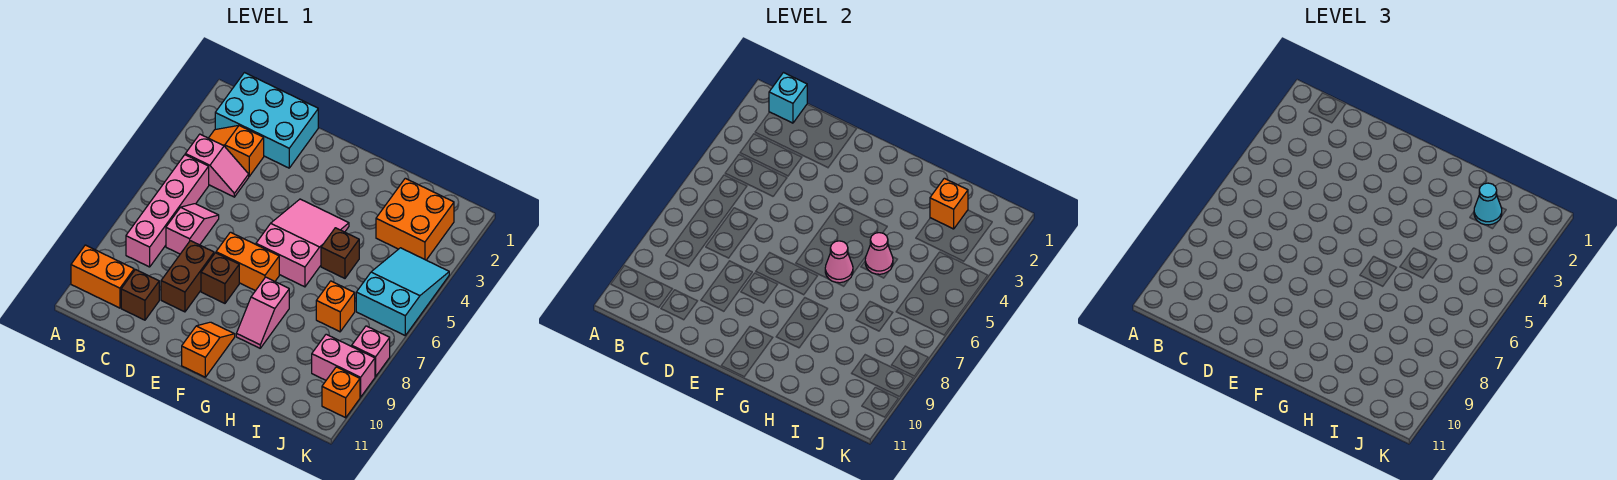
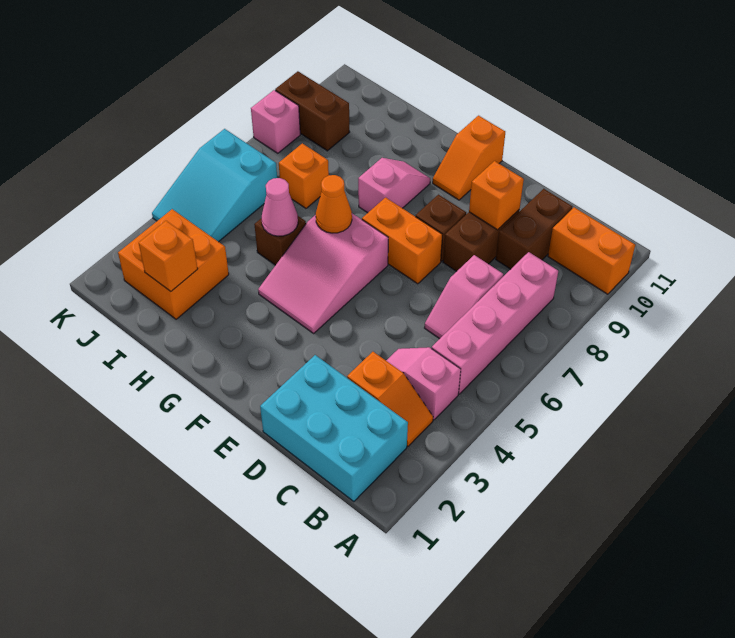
cyan 1x1 brick [769,73,807,123] -> none
brown 1x1 brick [121,270,159,320] -> brown 1x2 brick [496,189,572,269]
pink 1x1 cone [825,241,853,283] -> orange 1x1 cone [316,175,352,233]
cyan 1x1 cone [1474,183,1502,225] -> none
pink 1x2 brick [312,334,375,397] -> brown 1x2 brick [275,71,350,151]
orange 1x1 brick [322,367,360,418] -> orange 1x1 brick moved to [469,161,524,230]

